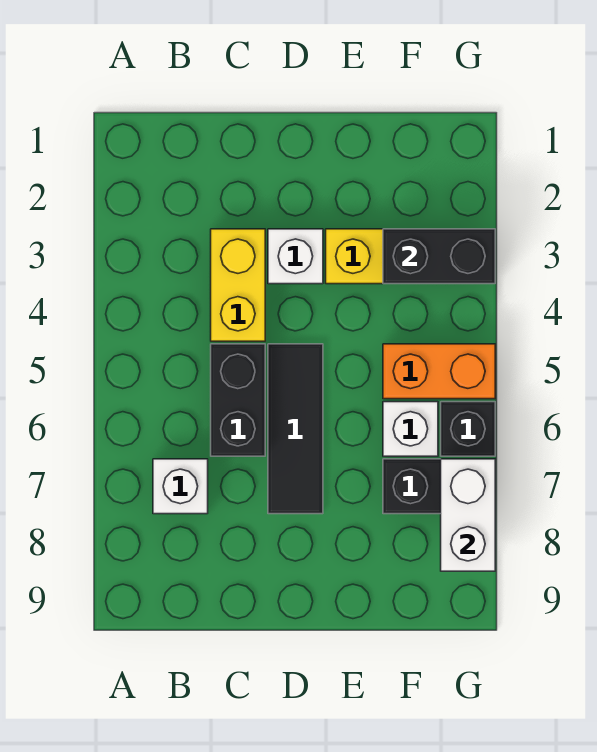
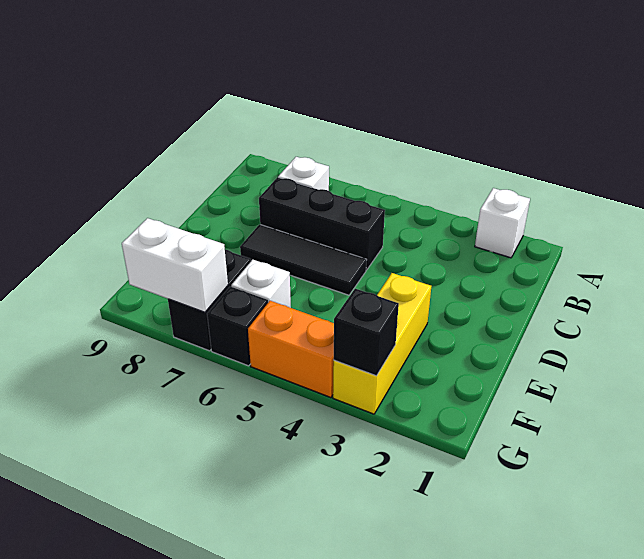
yellow 1x2 brick [211,229,265,341] -> none
black 1x2 brick [211,344,265,456] -> black 1x3 brick [259,177,385,270]
white 1x1 brick [268,229,323,284] -> white 1x1 brick moved to [475,188,530,258]
black 1x2 brick [383,229,495,284] -> black 1x1 brick [334,289,399,376]
orange 1x2 brick [383,344,495,399] -> orange 1x2 brick turned to [248,301,334,398]

